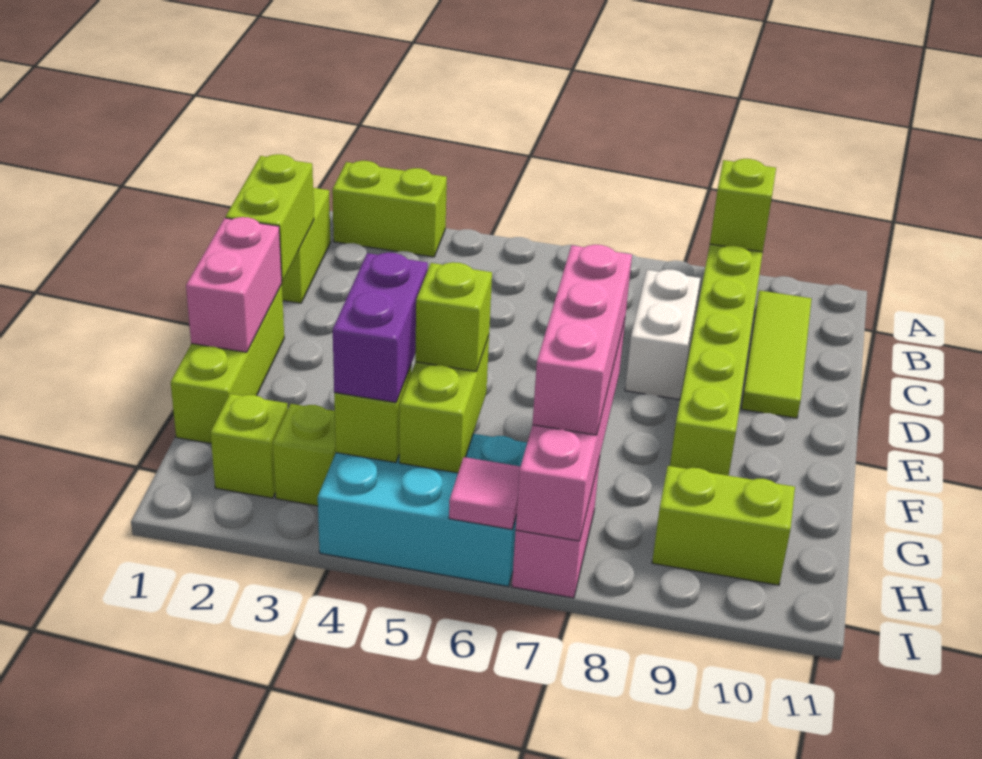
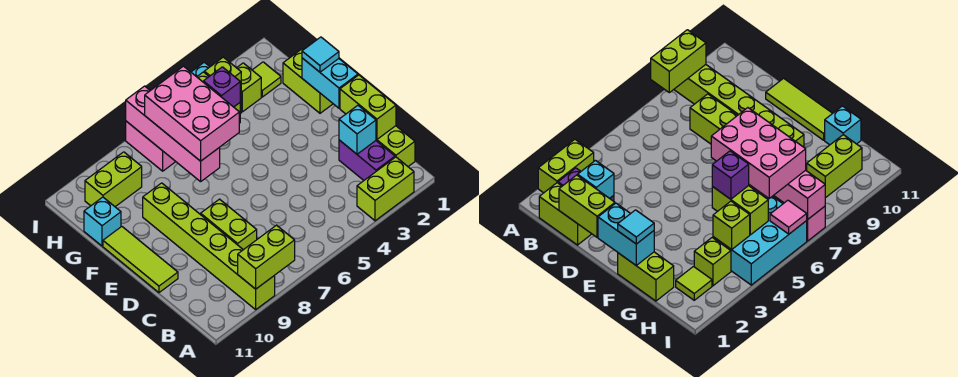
lime 1x1 brick [710,159,776,252] -> lime 1x2 brick [238,225,295,289]
lime 1x3 tile [741,290,812,418] -> lime 1x3 tile moved to [103,227,178,293]
none -> cyan 1x1 brick [339,105,376,154]
white 1x2 brick [625,269,700,400] -> lime 1x2 brick [201,199,257,250]
lime 1x3 brick [171,284,284,443] -> lime 1x2 brick [283,49,333,113]
pink 1x2 brick [186,217,282,352] -> cyan 1x2 brick [302,58,358,108]
none -> cyan 1x1 tile [302,37,339,72]
pink 1x3 brick [532,245,632,435] -> pink 2x3 brick [145,66,239,161]
purple 1x2 brick [333,253,428,402] -> purple 1x2 brick moved to [339,140,395,180]
lime 1x1 brick [415,262,492,372] -> purple 1x1 brick [203,67,240,107]
none -> cyan 1x1 brick [84,197,121,246]
lime 1x1 brick [210,394,288,498] -> lime 1x1 tile [253,62,281,97]

